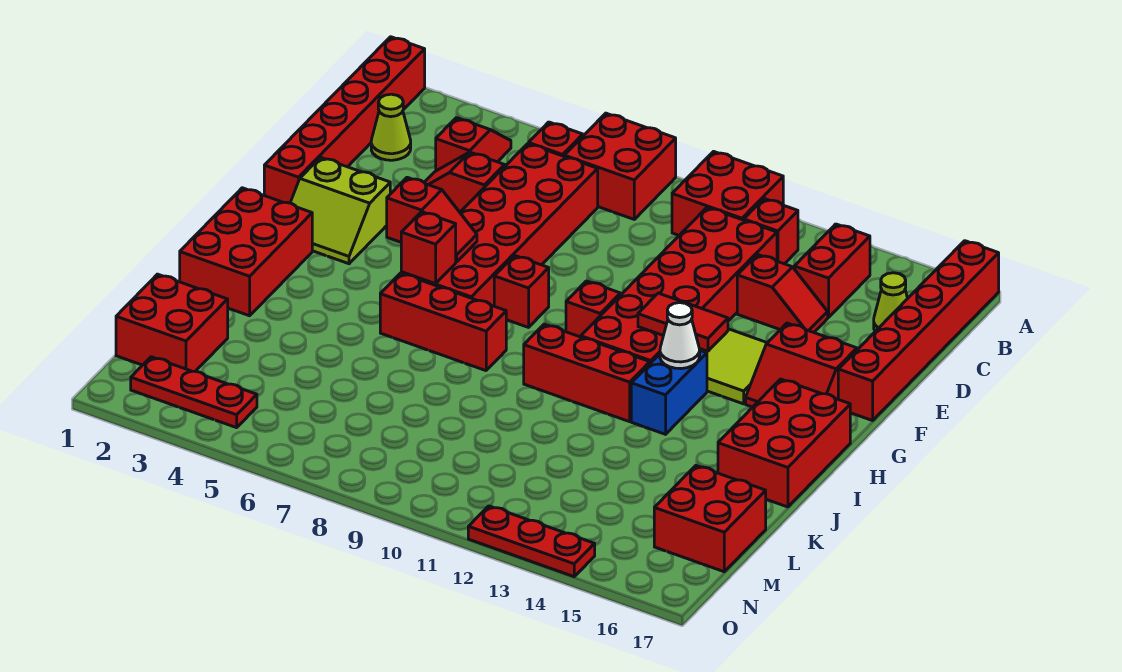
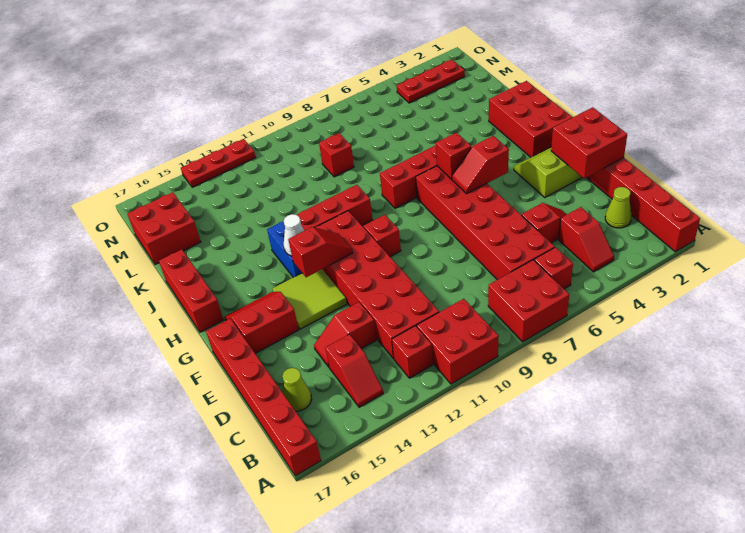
red 1x2 brick [794,224,870,318] -> red 1x2 slope [325,334,383,407]
red 1x1 brick [494,256,549,327] -> red 1x1 brick moved to [319,133,354,177]
red 1x2 tile [638,293,728,351] -> red 1x2 slope [288,227,353,277]
red 2x3 brick [718,379,850,507] -> red 1x3 brick [159,249,223,332]
red 2x2 brick [116,274,228,371] -> red 2x2 brick moved to [551,107,627,179]

